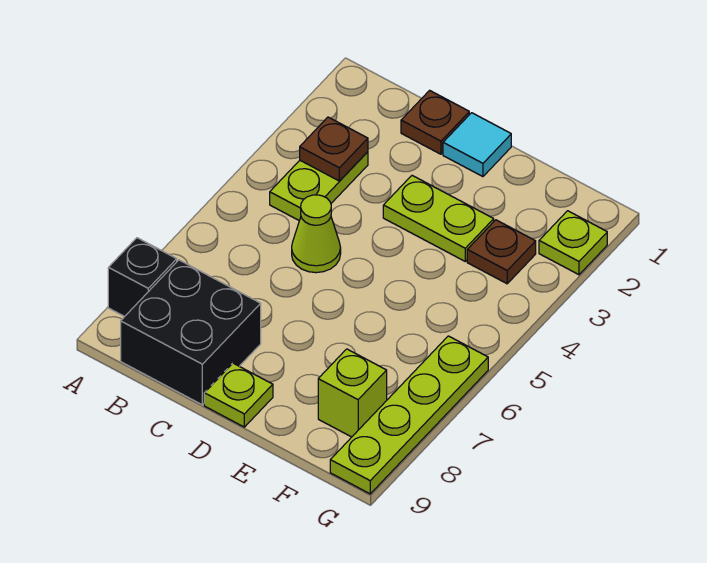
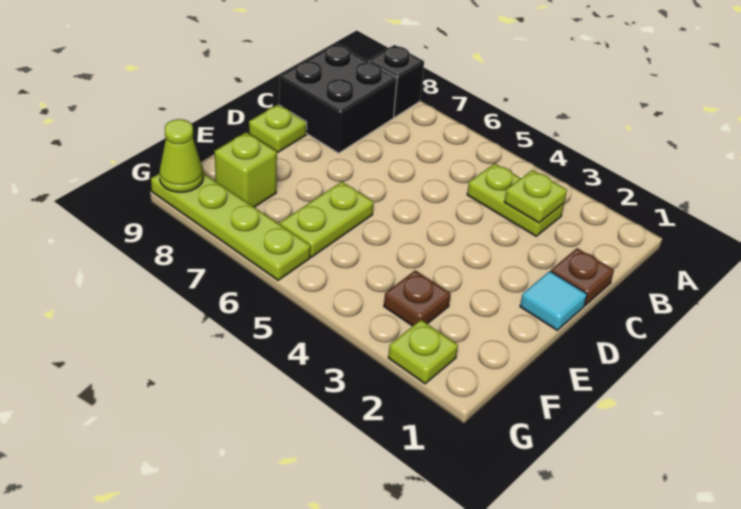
brown 1x1 plate [300,117,368,181] -> lime 1x1 plate [504,170,567,223]
lime 1x1 cone [292,195,341,273] -> lime 1x1 cone moved to [159,119,203,192]
lime 1x2 plate [383,176,494,261] -> lime 1x2 plate moved to [280,182,374,257]

